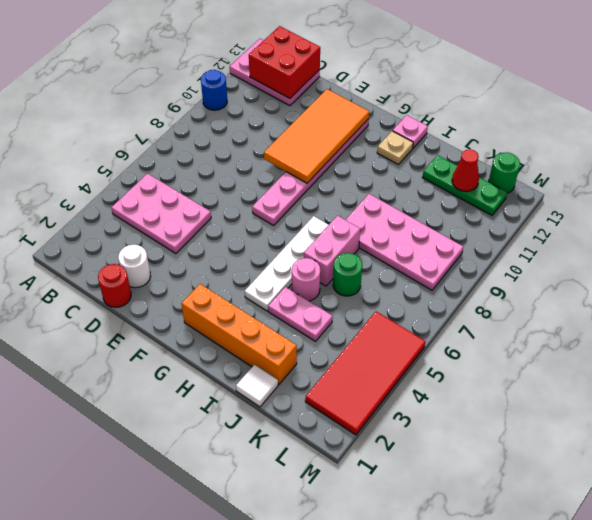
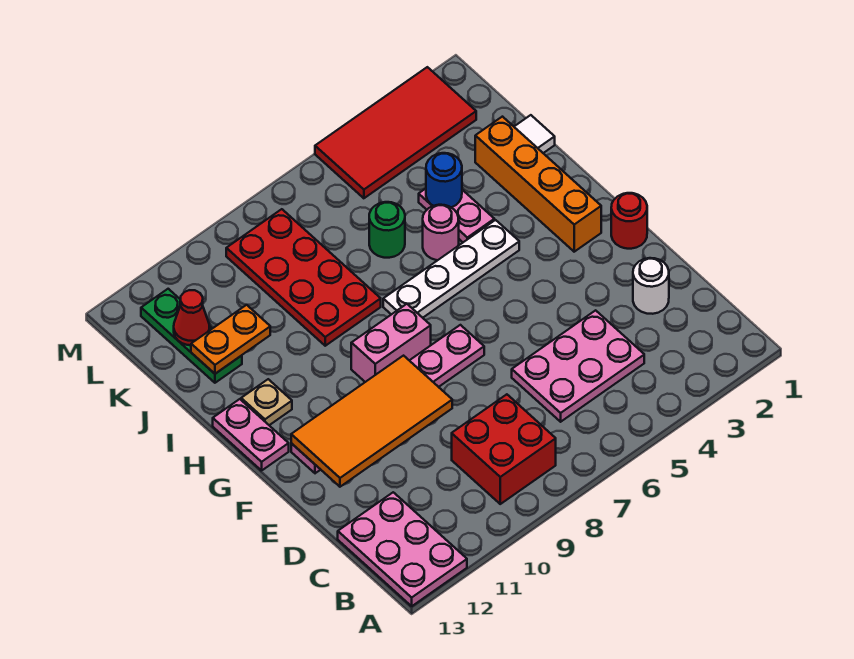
blue 1x1 round brick [201,70,227,110] -> blue 1x1 round brick moved to [426,153,462,208]
pink 2x3 plate [111,174,211,254] -> pink 2x3 plate turned to [512,310,644,422]
red 2x2 brick [249,26,320,99] -> red 2x2 brick moved to [452,394,556,504]
red 1x1 round brick [98,264,131,307] -> red 1x1 round brick moved to [611,193,647,249]
pink 1x1 plate [393,115,428,148] -> pink 1x2 plate [213,399,289,471]
pink 1x2 brick [304,216,360,286] -> pink 1x2 brick moved to [351,304,431,382]
pink 2x4 plate [346,194,463,290] -> red 2x4 plate [226,209,381,346]
none -> orange 1x2 plate [191,305,270,374]
green 1x1 round brick [489,152,520,193] -> none

